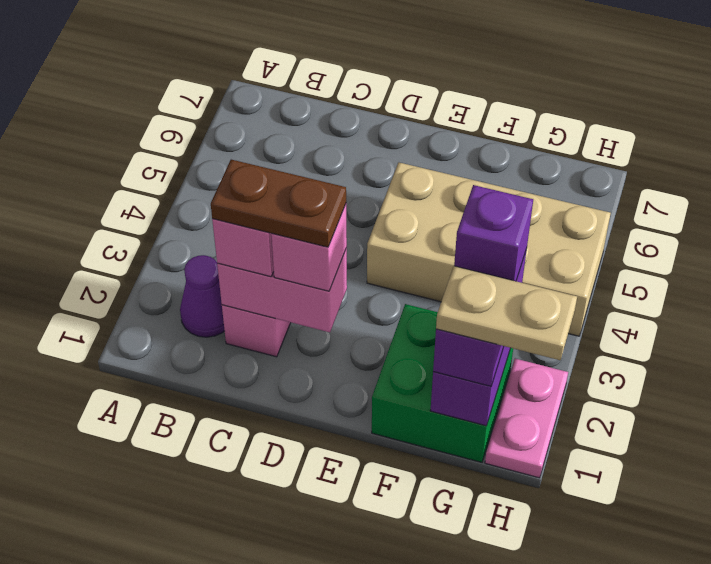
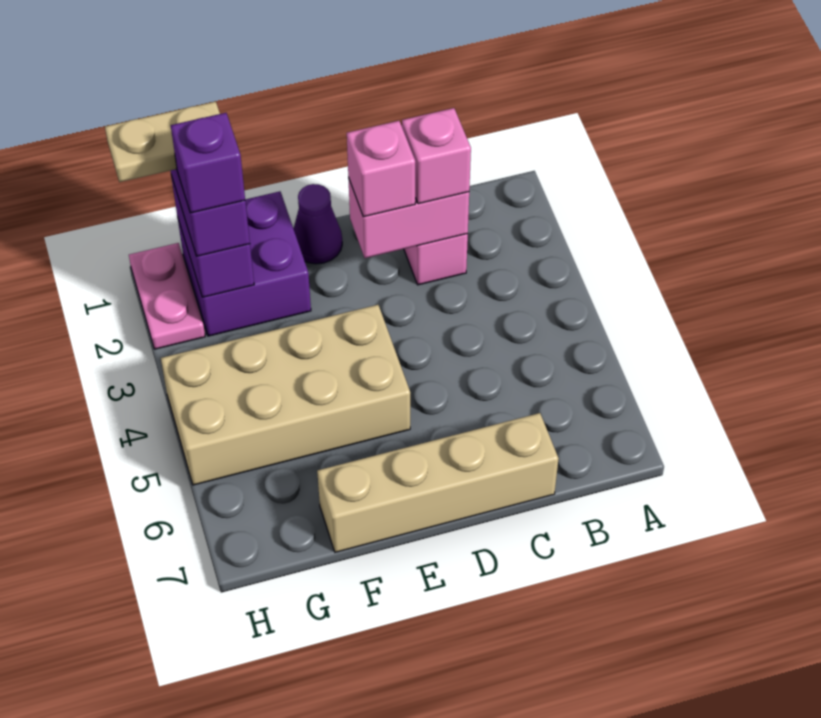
purple 1x1 cone [180,255,225,337] -> purple 1x1 cone moved to [294,184,342,264]
brown 1x2 plate [211,160,346,247] -> none
none -> tan 1x4 brick [317,413,559,552]
green 2x2 brick [372,304,513,462] -> purple 2x2 brick [178,191,311,336]

